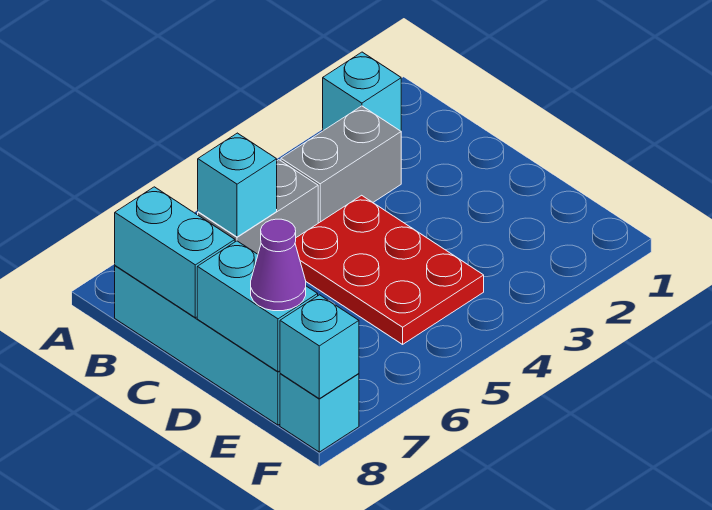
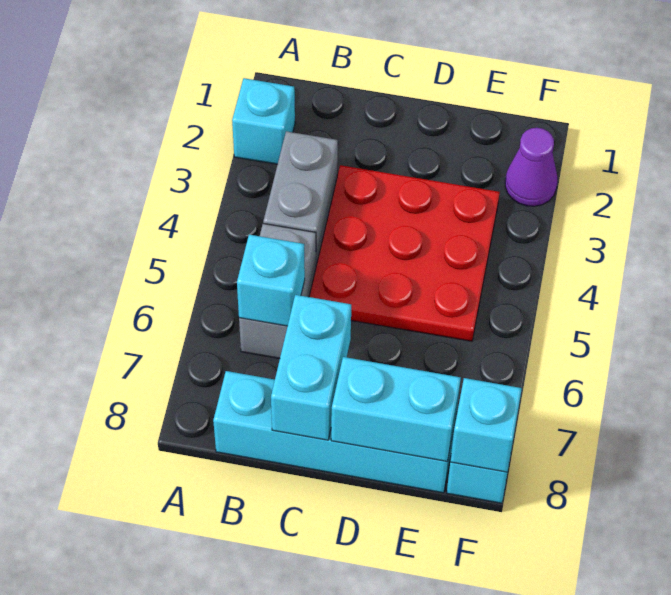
cyan 1x2 brick [115,187,235,318] -> cyan 1x2 brick turned to [271,295,351,440]
red 2x3 plate [295,195,484,344] -> red 3x3 plate [309,165,500,341]
purple 1x1 cone [251,219,306,311] -> purple 1x1 cone moved to [505,128,557,206]

